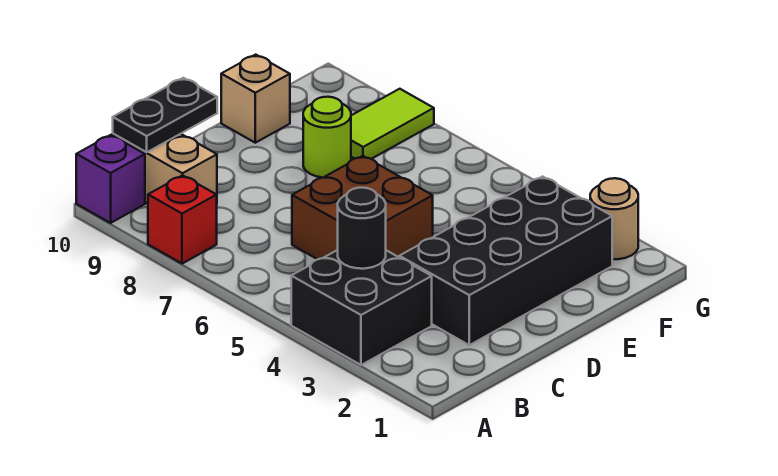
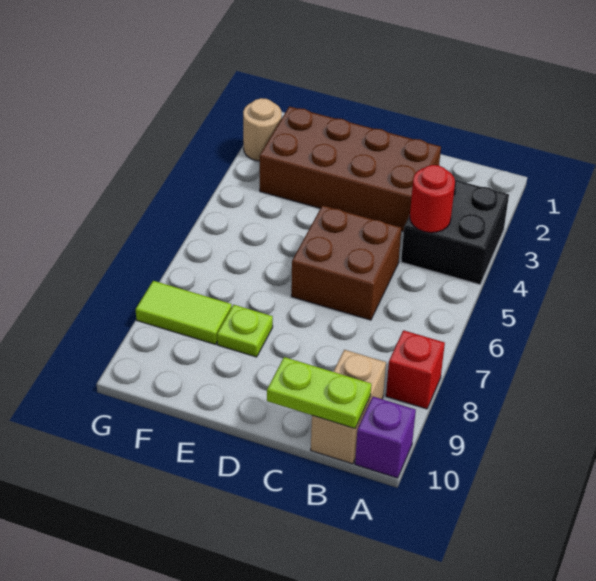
black 1x1 round brick [338,188,386,269] -> red 1x1 round brick [410,165,455,233]
black 1x2 plate [113,78,217,152] -> lime 1x2 plate [267,357,371,429]
black 2x4 brick [399,177,612,345] -> brown 2x4 brick [260,106,441,232]
lime 1x1 round brick [303,97,351,178] -> lime 1x1 plate [217,305,273,357]
tan 1x1 brick [221,55,290,143] -> none

